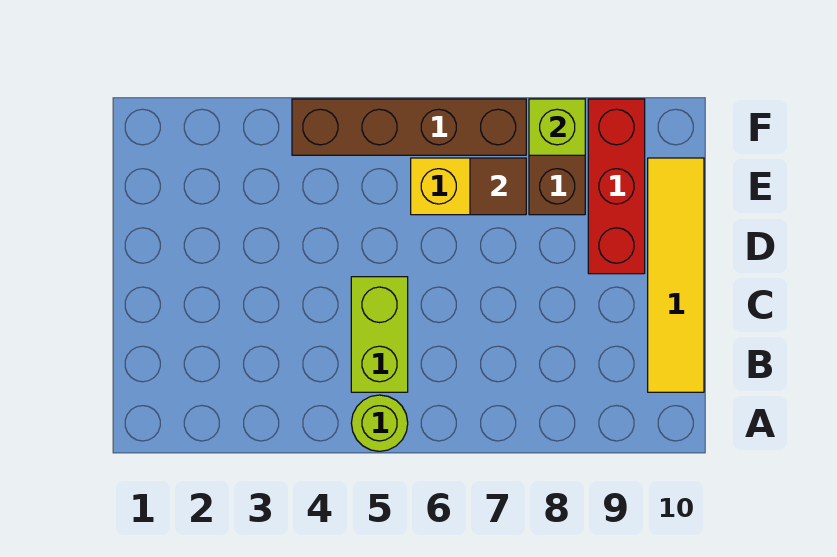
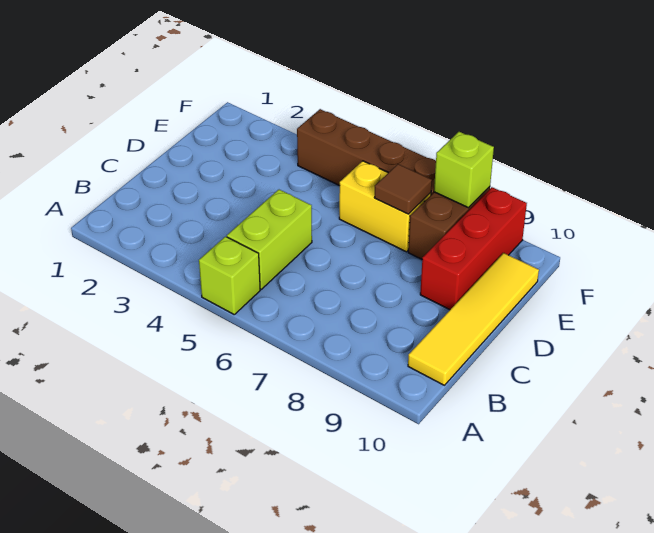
lime 1x1 round brick [351,395,408,451] -> lime 1x1 brick [199,237,260,314]

